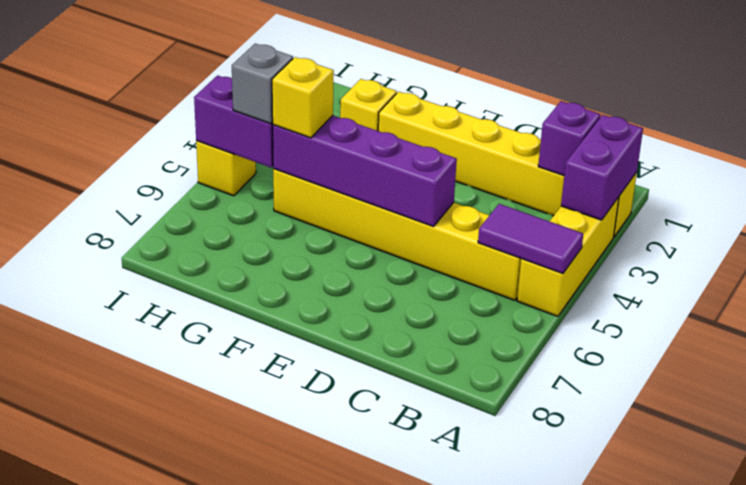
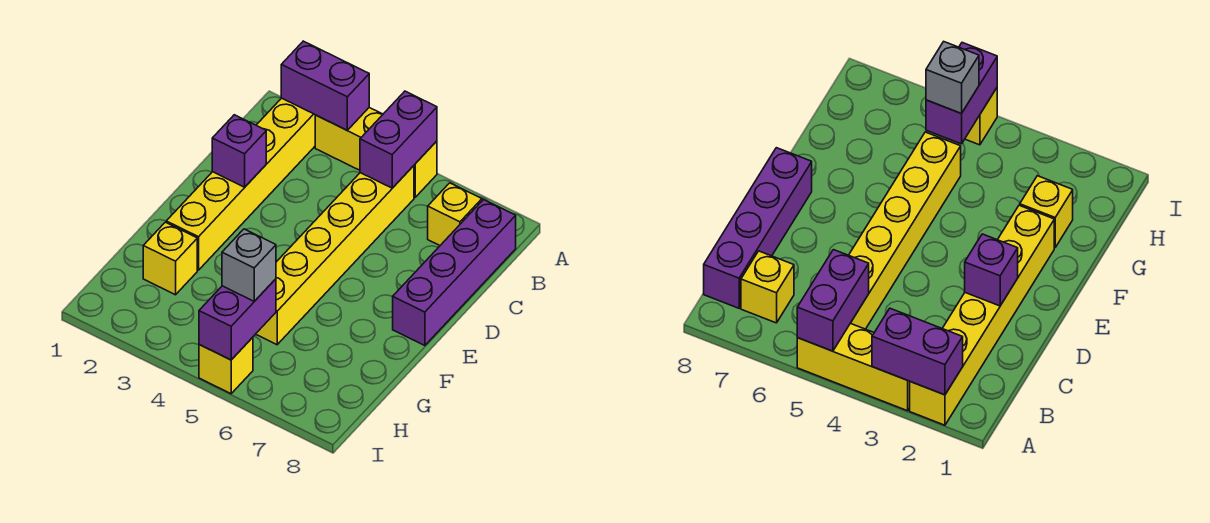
purple 1x2 tile [478,204,583,273] -> purple 1x2 brick [360,91,437,188]
purple 1x1 brick [538,101,601,175] -> purple 1x1 brick moved to [212,115,266,187]
purple 1x4 brick [273,116,457,227] -> purple 1x4 brick moved to [393,200,516,346]
yellow 1x1 brick [272,57,334,138] -> yellow 1x1 brick moved to [428,183,482,245]

